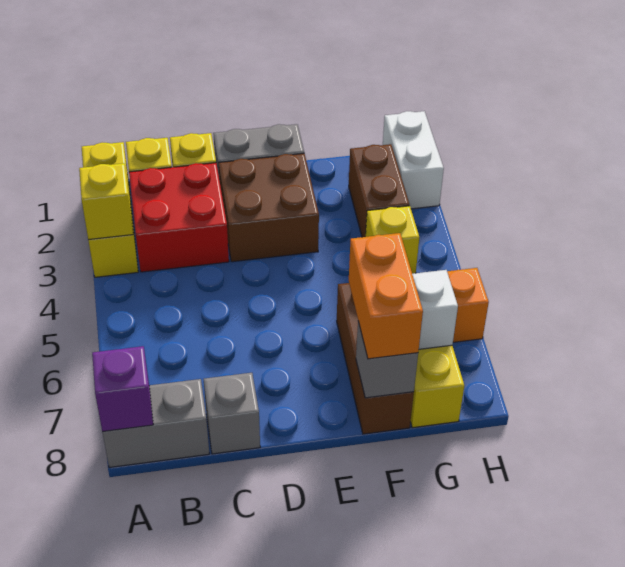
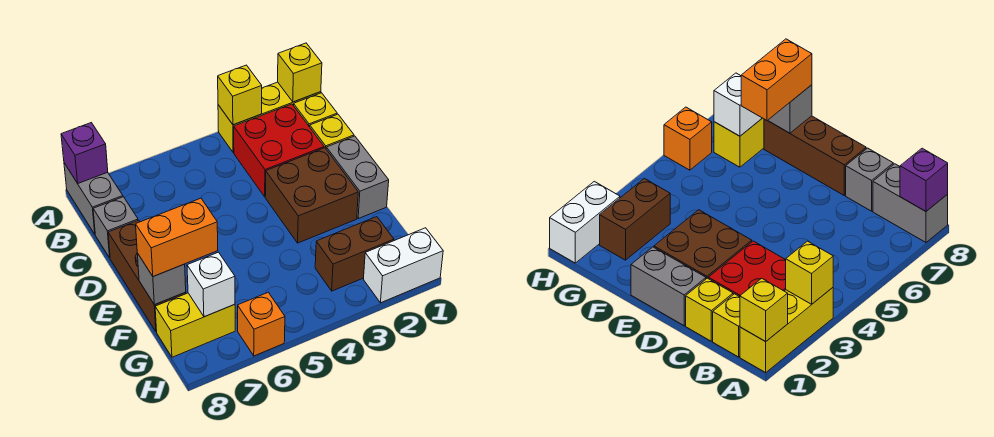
brown 1x3 brick [337,283,414,434] -> brown 1x3 brick turned to [108,220,186,332]
yellow 1x1 brick [366,206,419,274] -> yellow 1x1 brick moved to [278,43,322,102]

